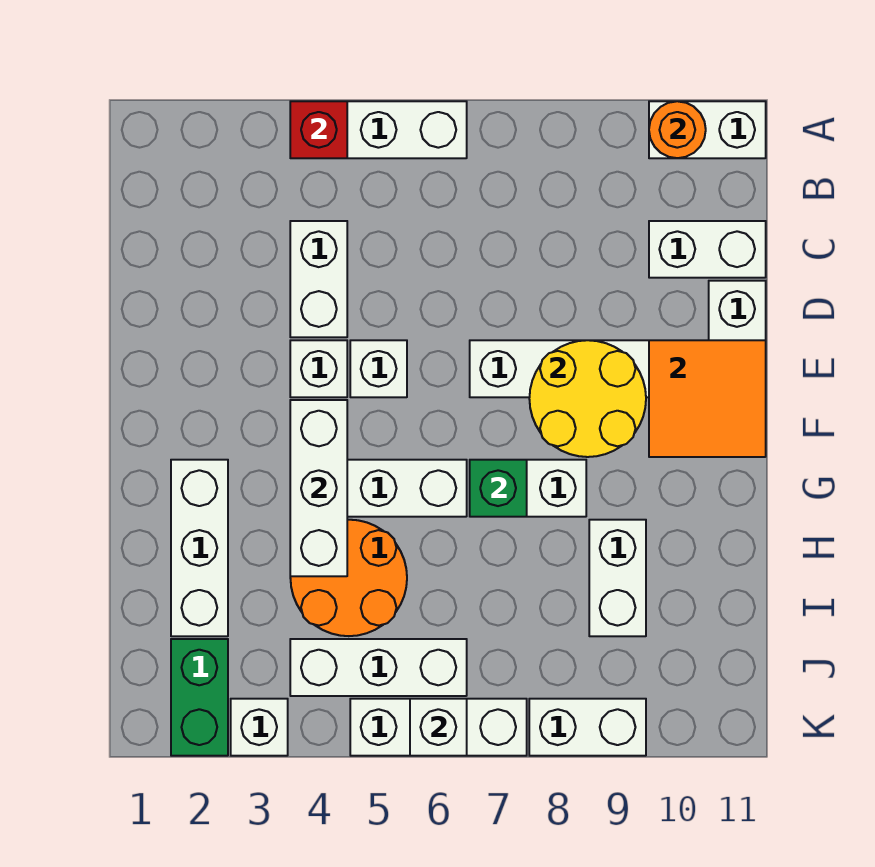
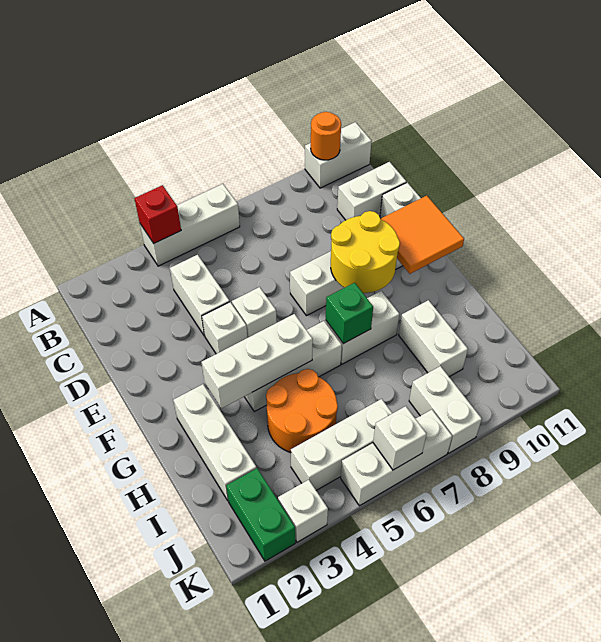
white 1x3 brick [290,400,347,576] -> white 1x3 brick turned to [202,314,313,409]
white 1x2 brick [529,699,646,756] -> white 1x2 brick turned to [409,366,482,453]

